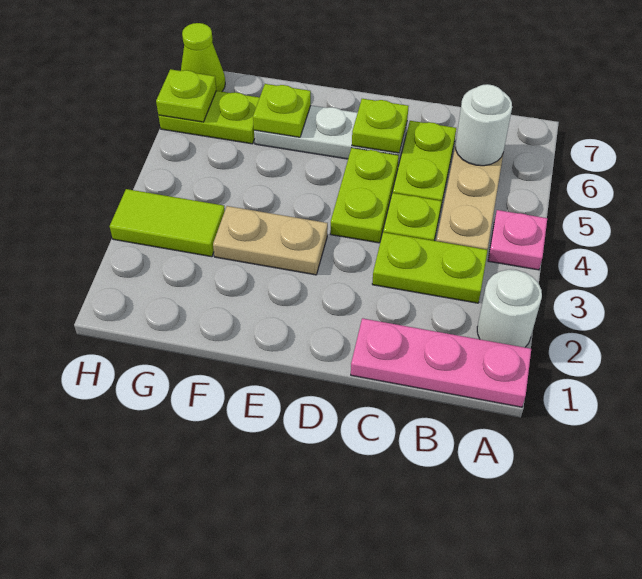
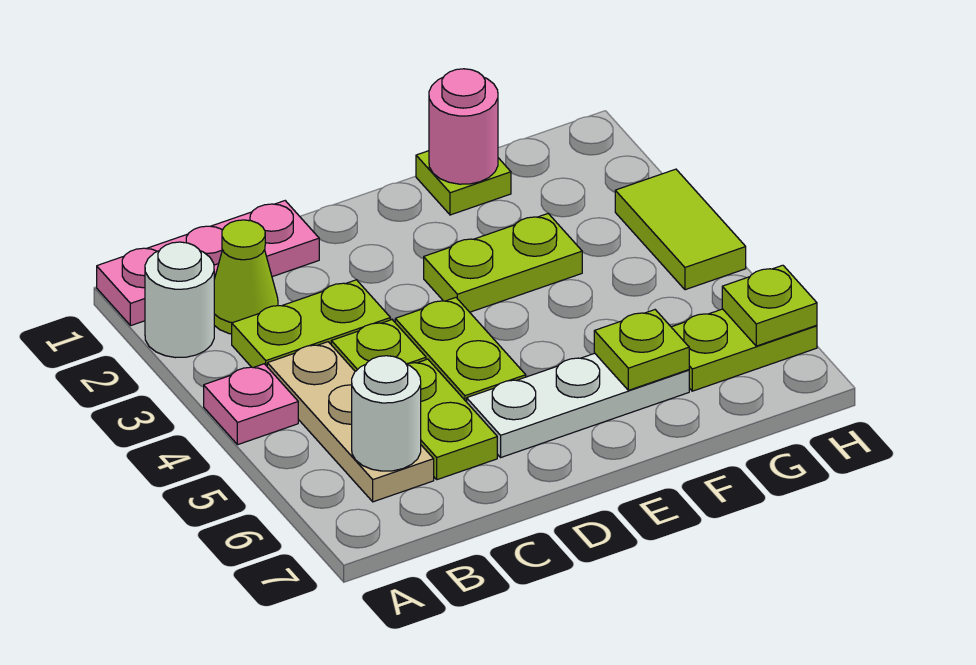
lime 1x1 plate [352,99,409,153] -> lime 1x1 plate moved to [416,151,511,215]
tan 1x2 plate [213,206,328,275] -> lime 1x2 plate [424,214,582,312]
none -> pink 1x1 round brick [429,69,498,184]
lime 1x2 tile [110,189,225,257] -> lime 1x2 tile turned to [615,169,746,290]
lime 1x1 cone [181,23,225,92] -> lime 1x1 cone moved to [214,220,278,334]

